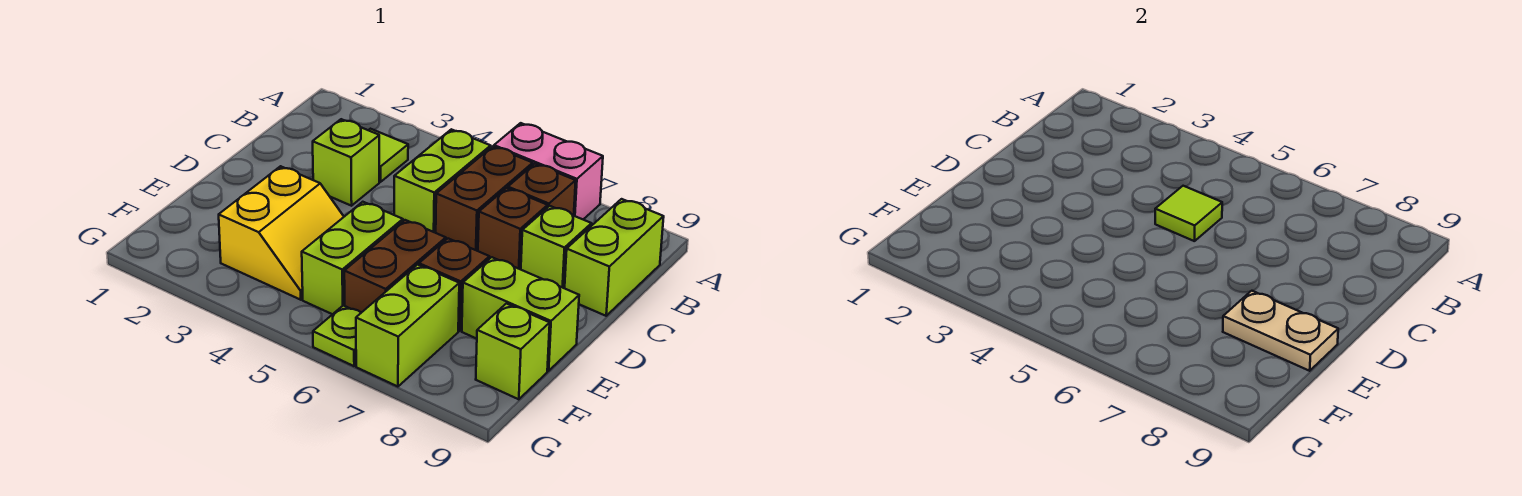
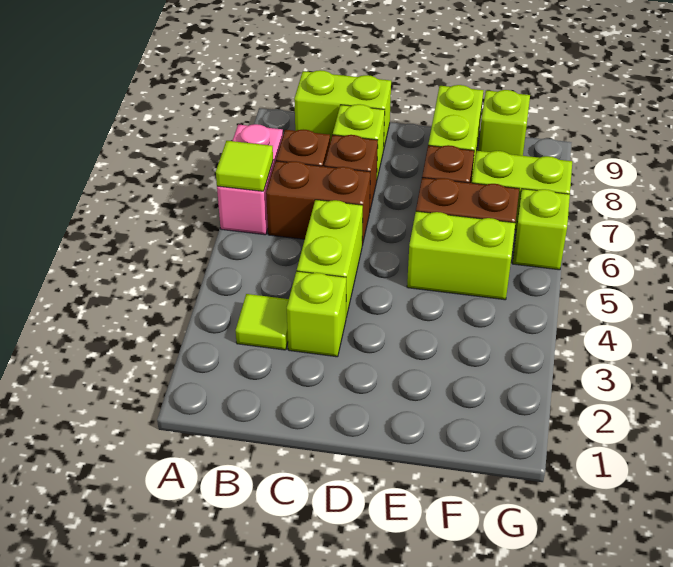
lime 1x2 brick [394,129,491,233] -> lime 1x2 brick turned to [297,200,363,317]
lime 1x1 tile [1155,186,1222,241] -> lime 1x1 tile moved to [216,141,273,191]
yellow 2x2 slope [219,166,344,300] -> none
tan 1x2 plate [1223,291,1338,371] -> none
lime 1x1 plate [313,305,361,366] -> lime 1x1 brick [513,189,570,270]

